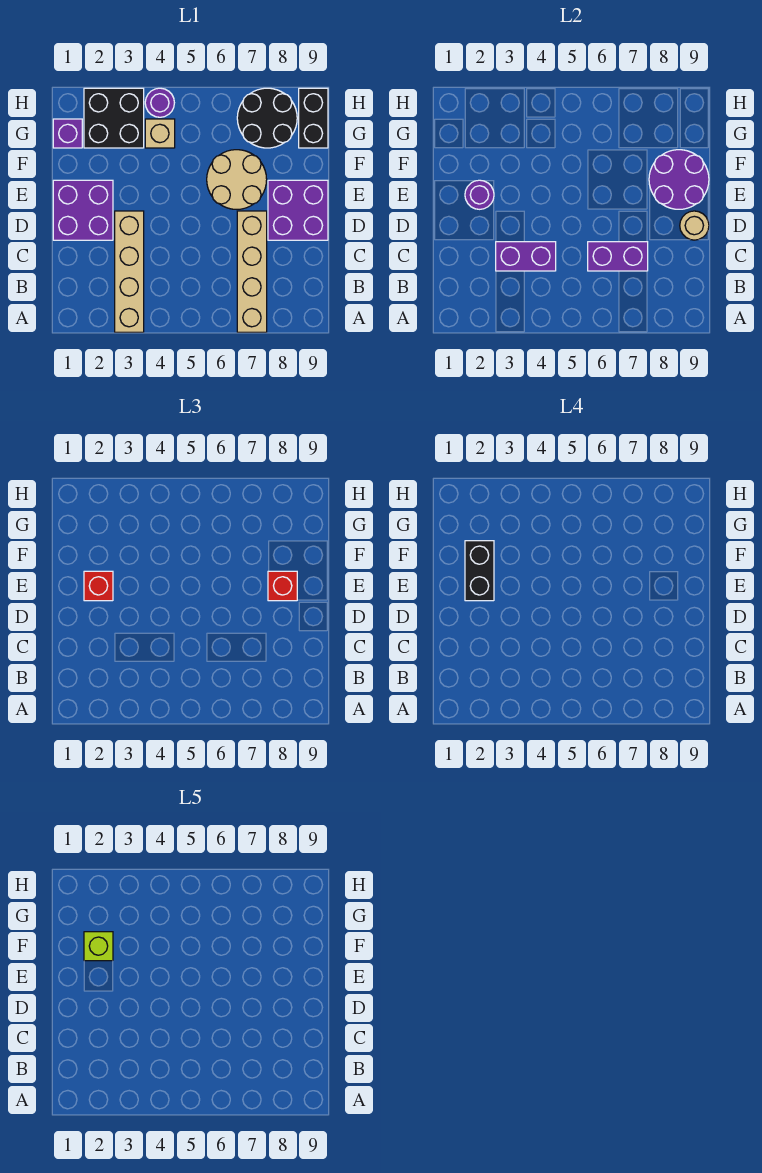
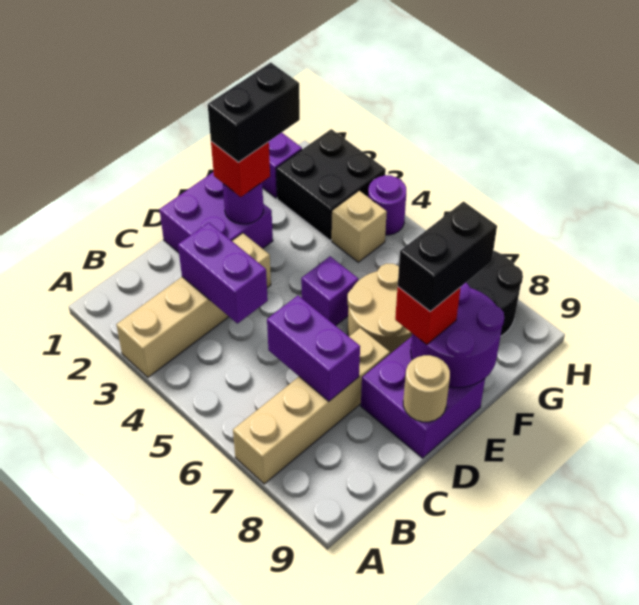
none -> purple 1x1 brick [301,257,358,326]
lime 1x1 brick [84,932,113,961] -> none
black 1x2 brick [299,88,328,148] -> black 1x2 brick moved to [398,202,497,311]

